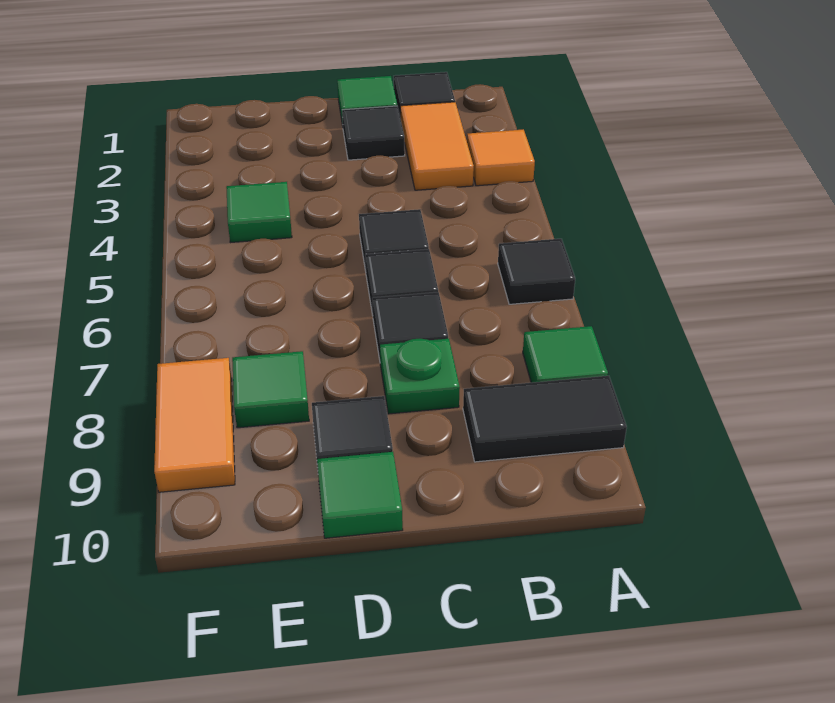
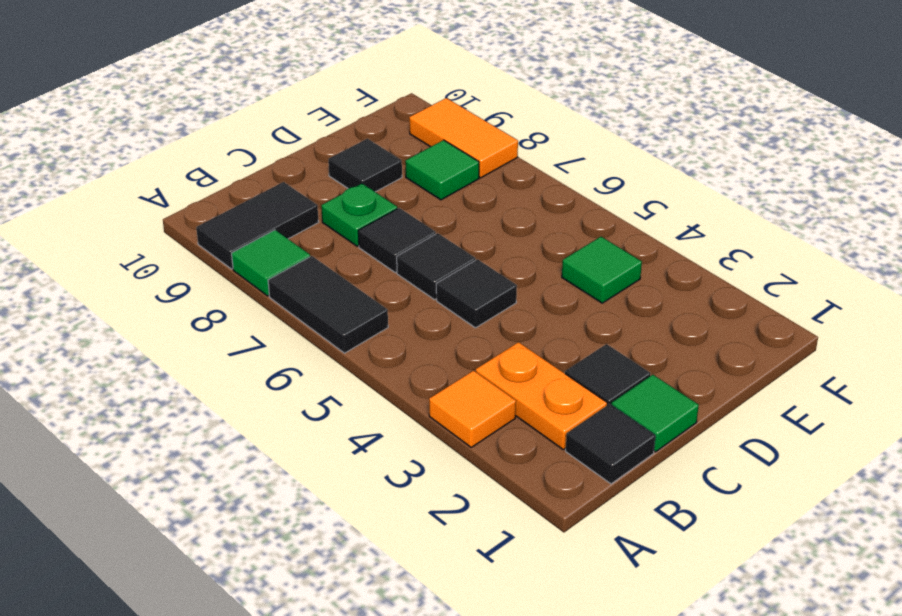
black 1x1 tile [498,239,575,304] -> black 1x2 tile [268,256,388,353]
orange 1x2 tile [400,102,474,190] -> orange 1x2 plate [476,342,607,450]
green 1x1 tile [317,452,403,538] -> none

